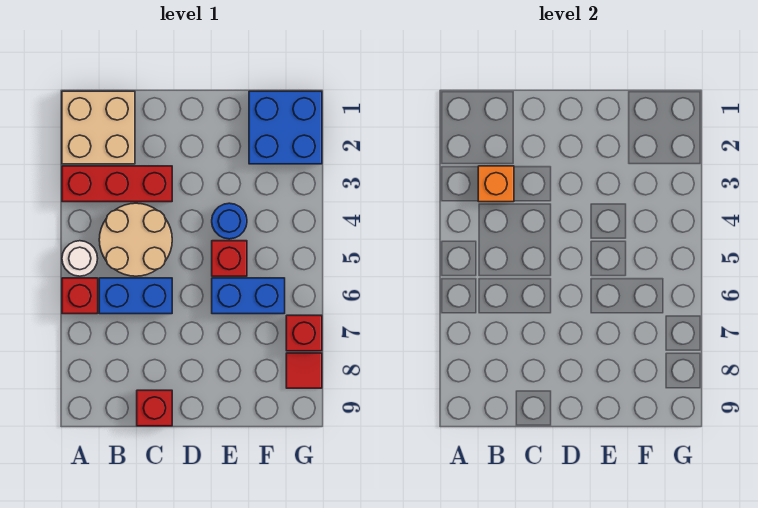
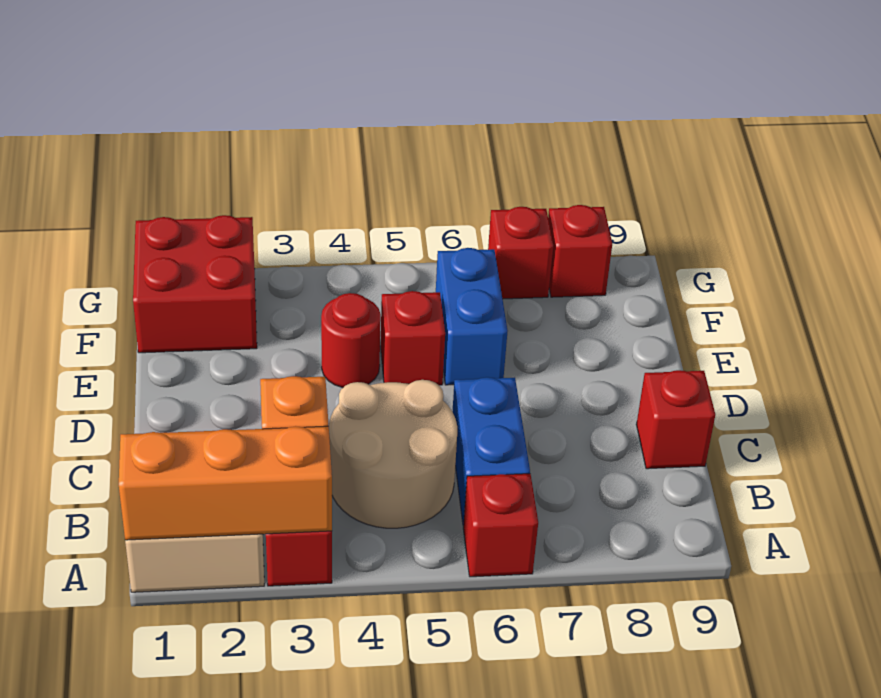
none -> orange 1x3 brick [119,426,332,540]
white 1x1 round brick [62,241,98,276] -> none
blue 1x1 round brick [212,203,247,239] -> red 1x1 round brick [321,293,381,388]
blue 2x2 brick [249,91,322,164] -> red 2x2 brick [133,215,257,353]
red 1x1 tile [286,353,322,388] -> red 1x1 brick [548,205,612,297]

